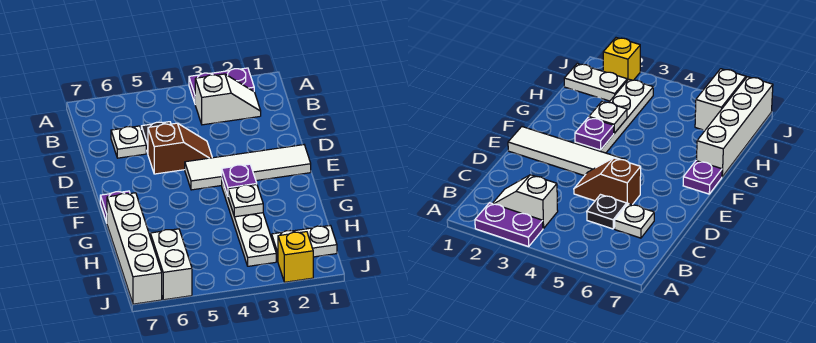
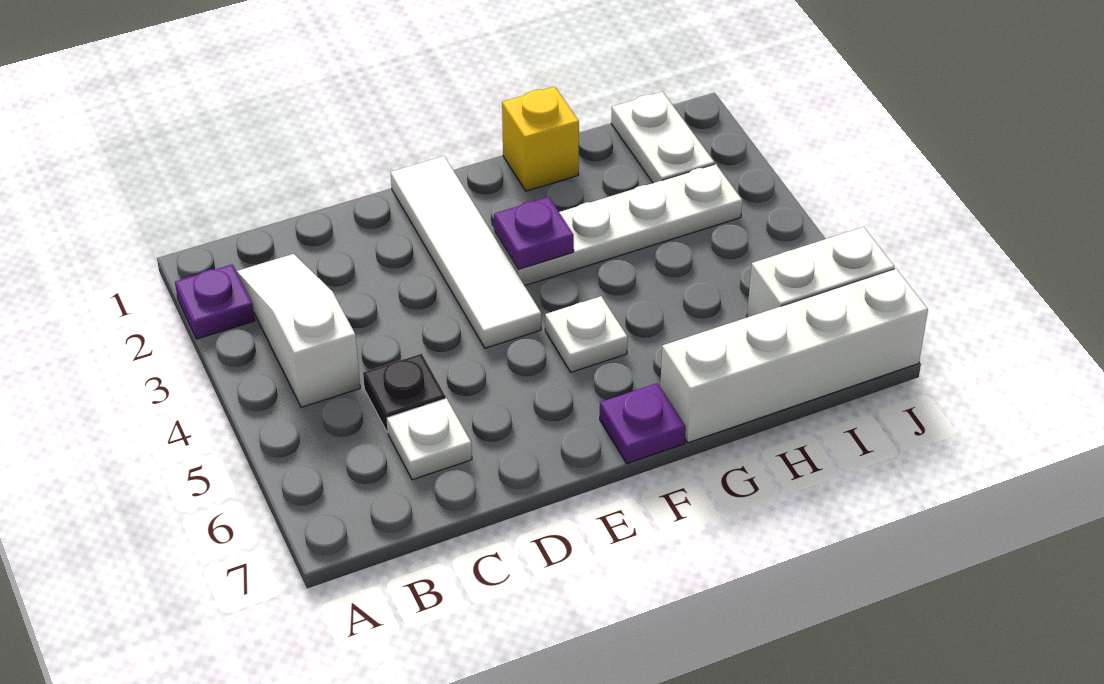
purple 1x2 plate [189,68,254,103] -> purple 1x1 plate [175,264,255,339]
white 1x2 slope [195,74,261,125] -> white 1x3 slope [237,254,360,407]
brown 1x2 slope [148,123,212,174] -> none
white 1x1 plate [228,185,263,217] -> white 1x1 plate moved to [545,296,628,372]
yellow 1x1 brick [278,232,313,282] -> yellow 1x1 brick moved to [502,87,579,191]

